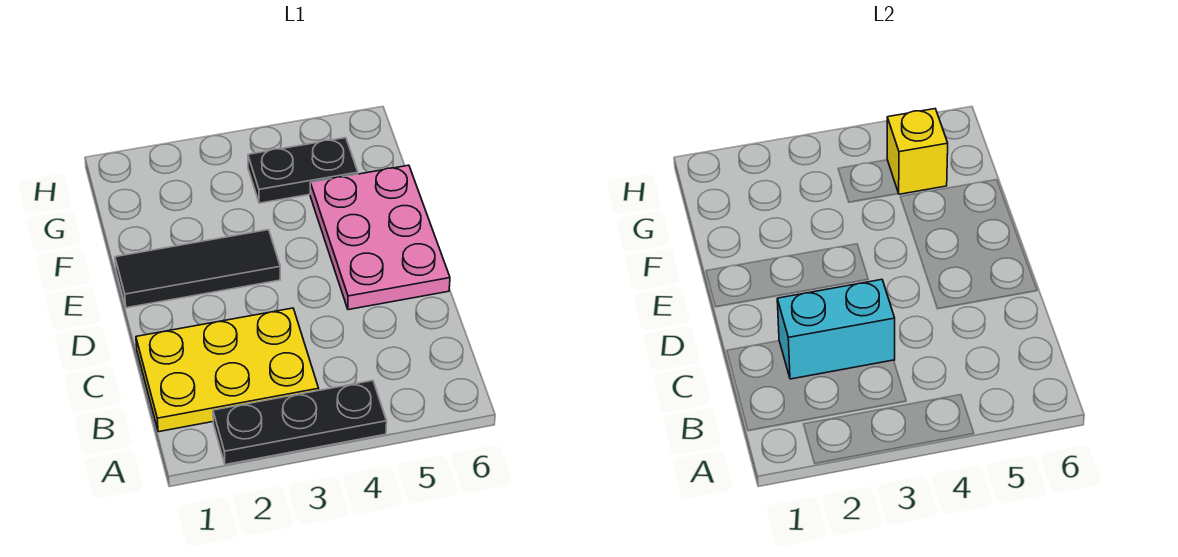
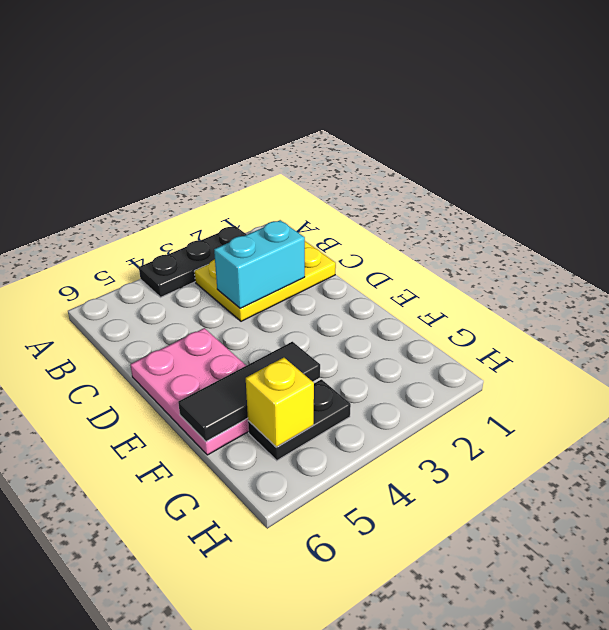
black 1x3 tile [115,230,280,308] -> black 1x3 tile moved to [178,342,320,442]

